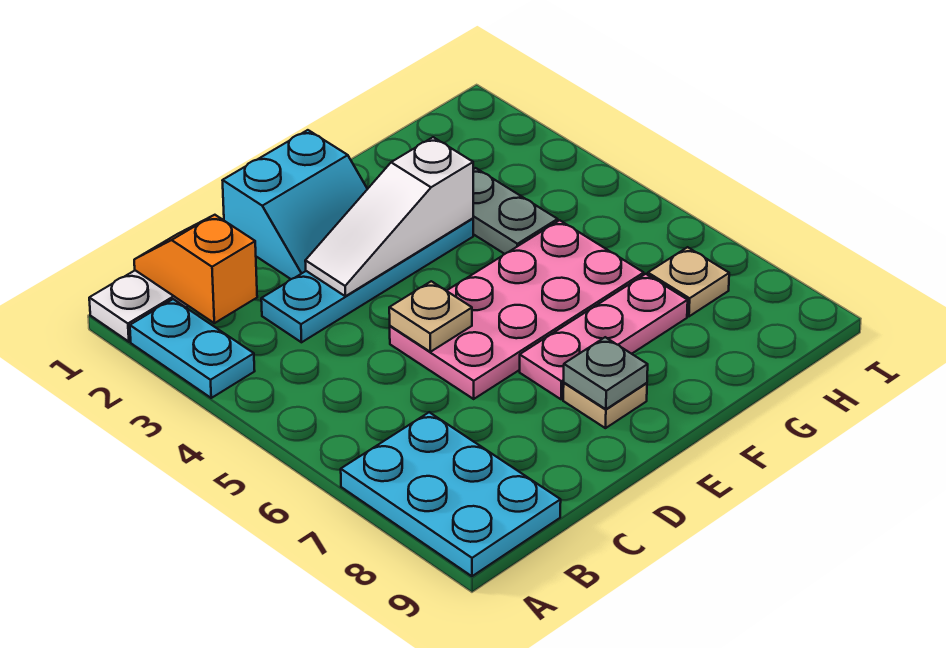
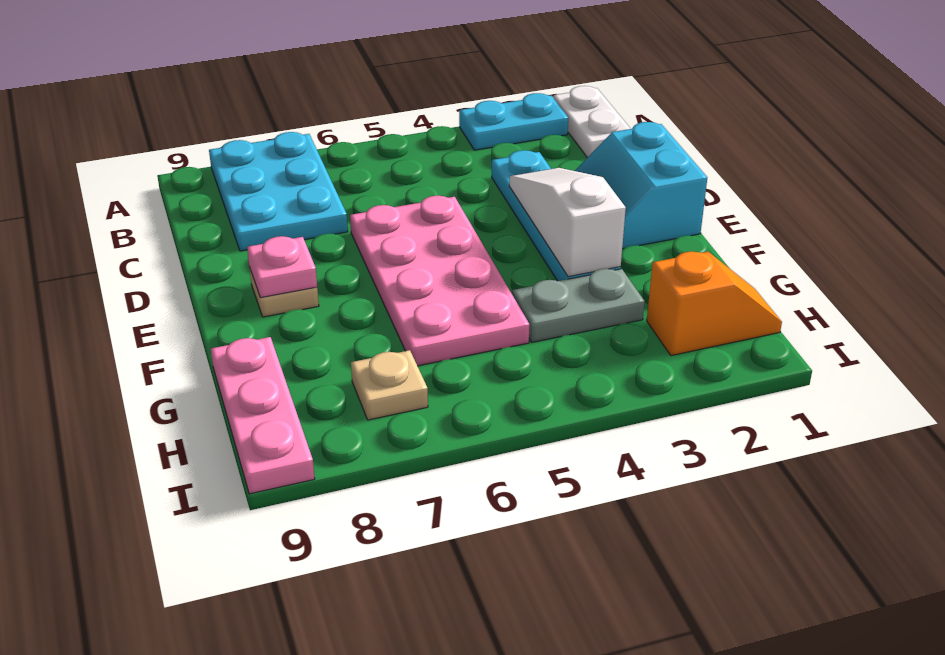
cyan 2x3 plate [341,412,561,576] -> cyan 2x3 plate turned to [209,132,348,251]
orange 1x2 slope [134,215,257,323] -> orange 1x2 slope moved to [647,252,782,356]
tan 1x1 plate [389,281,472,352] -> none
pink 1x3 plate [520,274,688,399] -> pink 1x3 plate moved to [211,337,315,494]
grey 1x1 plate [564,337,648,409] -> pink 1x1 plate [247,236,317,298]

